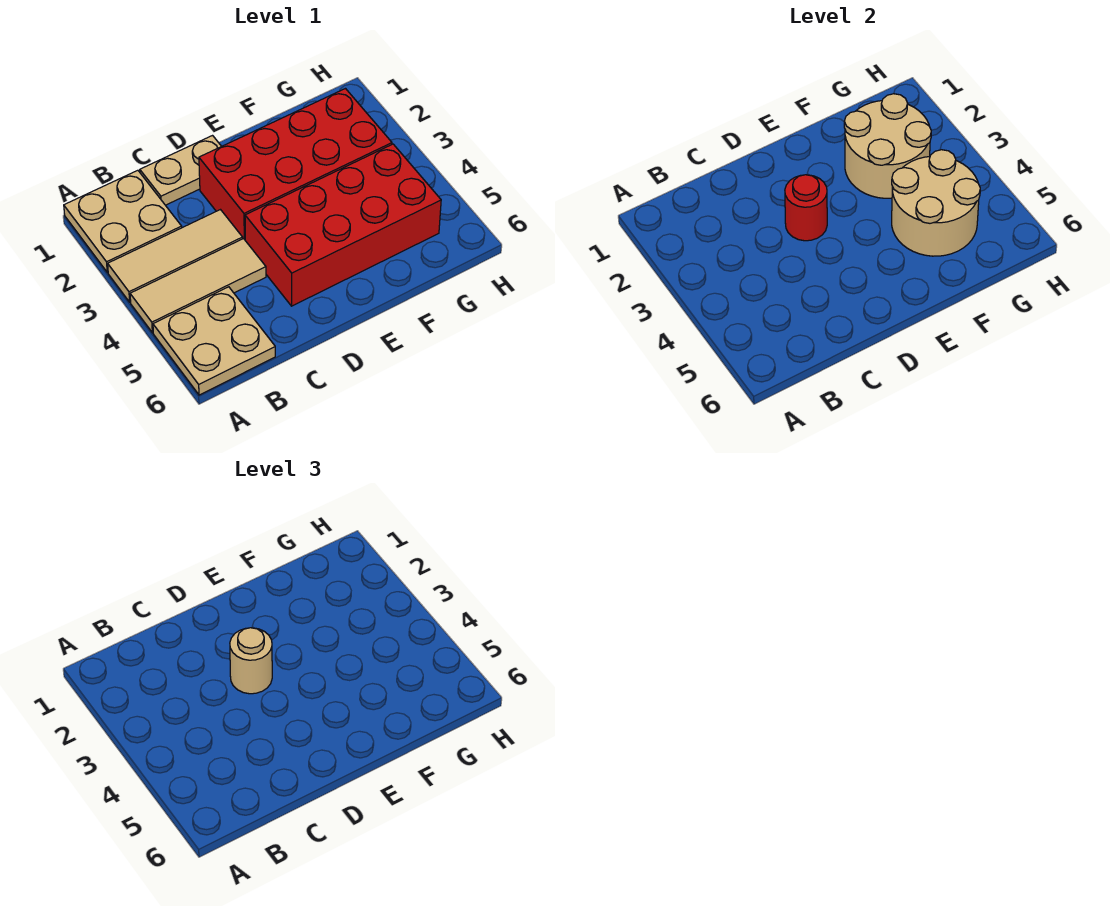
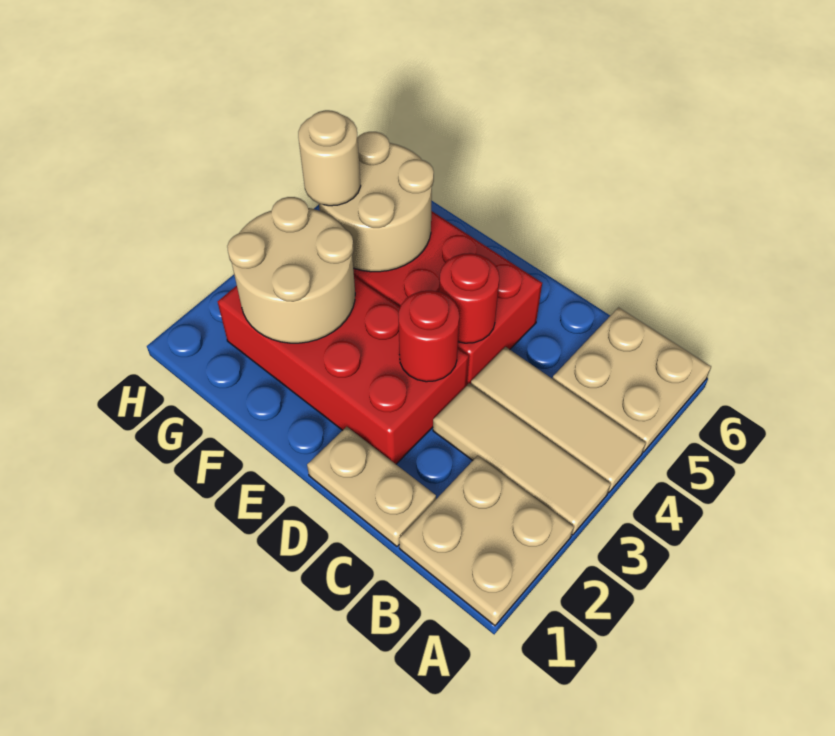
tan 1x1 round brick [230,628,272,694] -> tan 1x1 round brick moved to [298,110,361,206]
none -> red 1x1 round brick [439,253,499,343]

